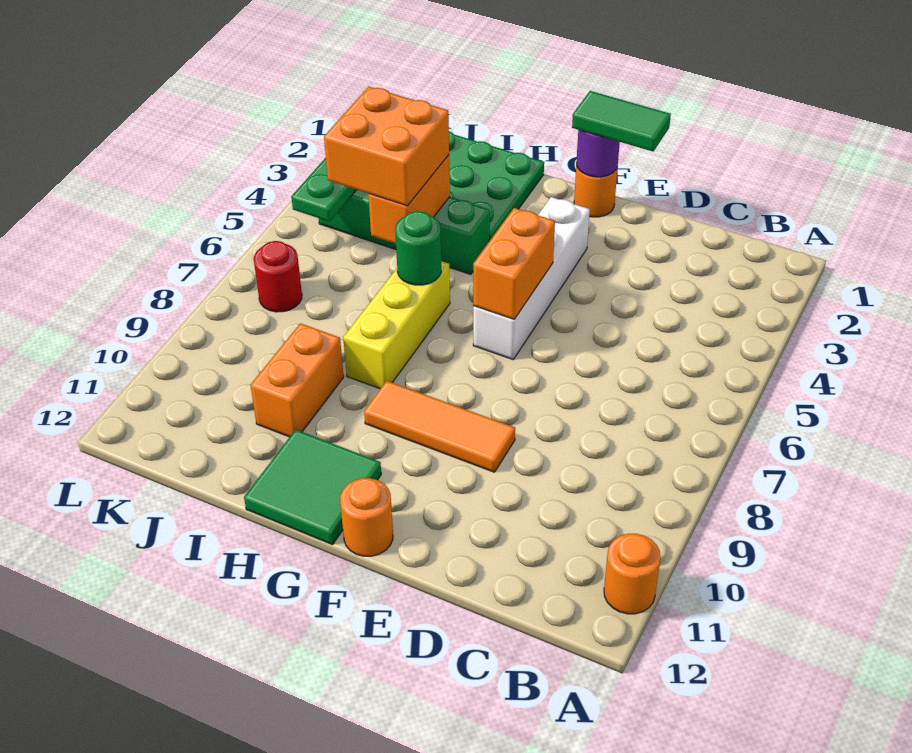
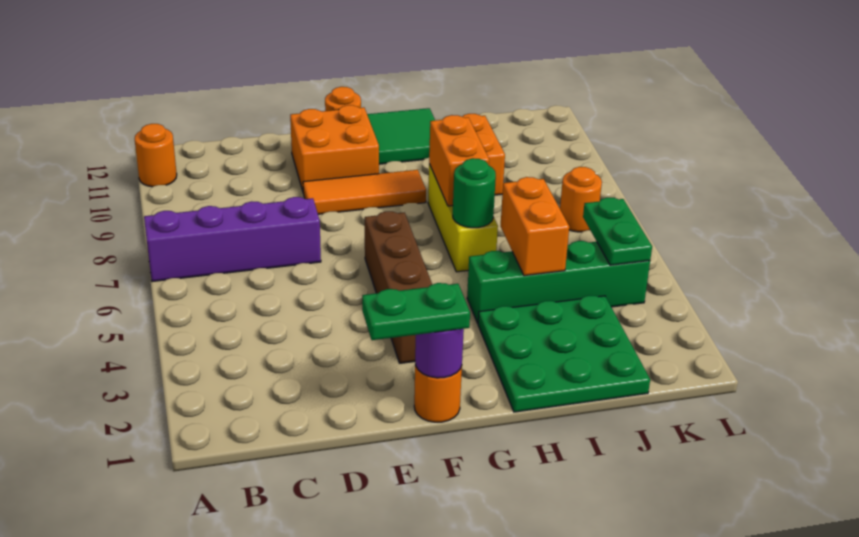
none -> purple 1x4 brick [144,197,321,282]
green 1x2 tile [572,91,671,152] -> green 1x2 plate [362,283,470,340]
white 1x4 brick [473,197,590,359] -> brown 1x4 brick [365,211,432,363]
orange 1x2 brick [473,208,555,319] -> orange 1x2 brick moved to [429,115,489,206]
orange 2x2 brick [324,87,449,206] -> orange 2x2 brick moved to [290,105,379,191]
red 1x1 round brick [254,241,302,312] -> orange 1x1 round brick [560,167,602,232]

